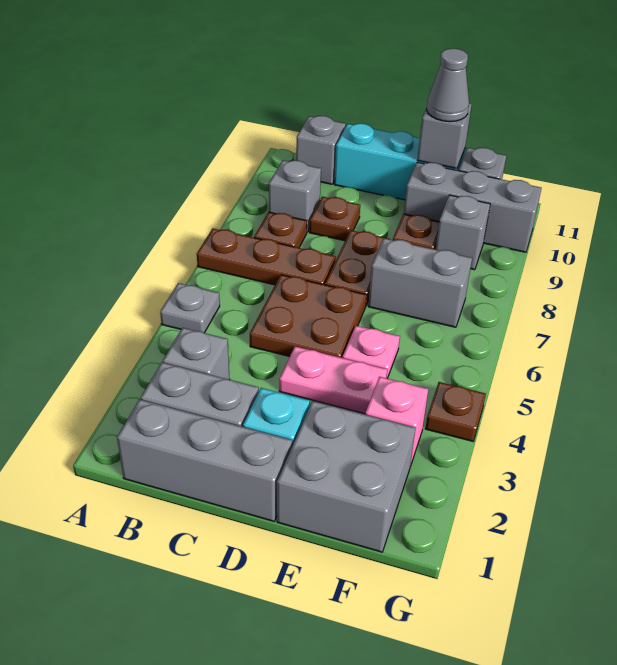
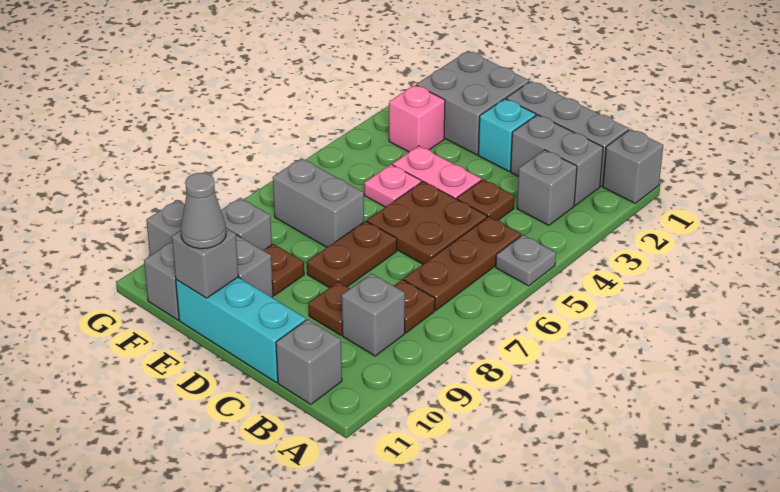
none -> grey 1x1 brick [603,129,663,203]
brown 1x3 plate [197,229,336,285] -> brown 1x3 plate turned to [404,217,521,310]
brown 1x1 plate [425,382,486,441] -> brown 1x1 plate moved to [457,180,515,220]

